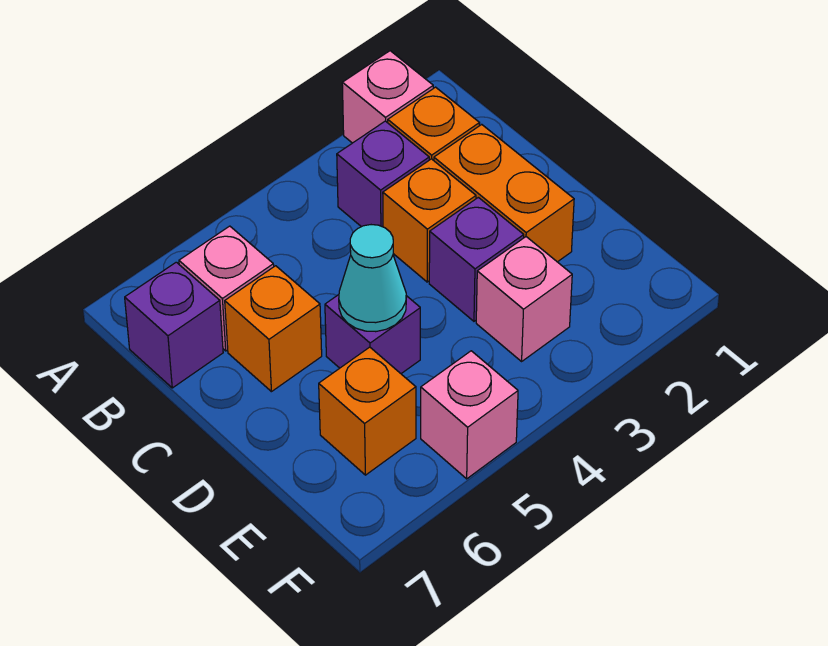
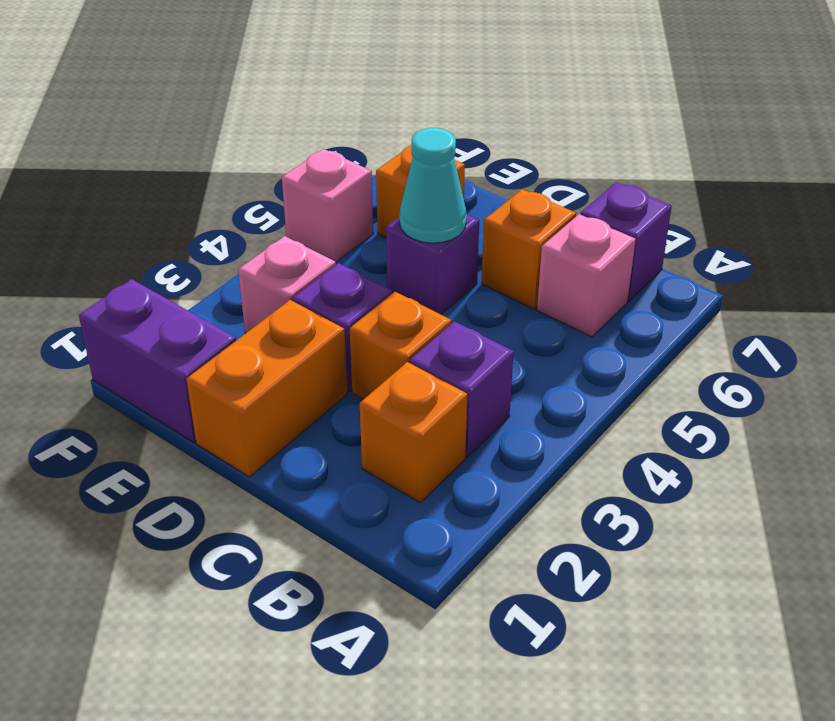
pink 1x1 brick [342,51,433,143] -> none
orange 1x2 brick [434,124,574,262] -> orange 1x2 brick turned to [186,300,347,477]
none -> purple 1x2 brick [79,279,236,442]

